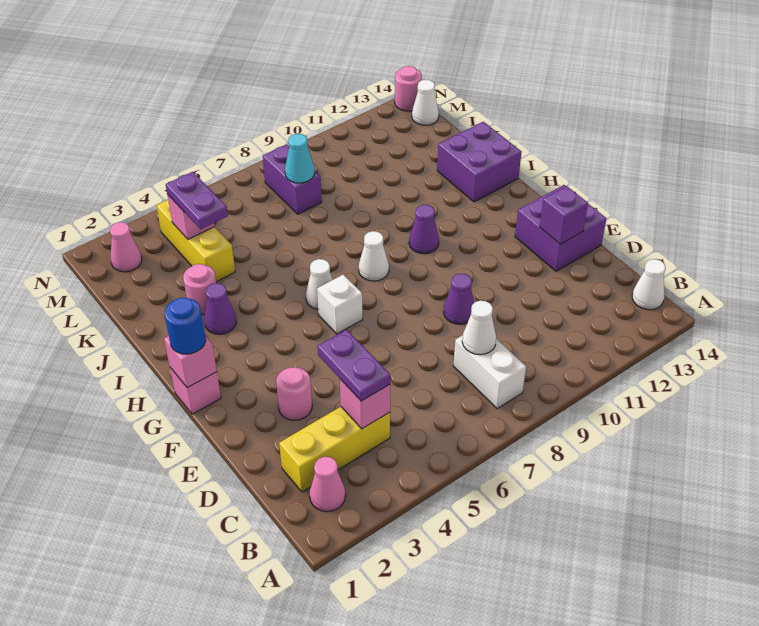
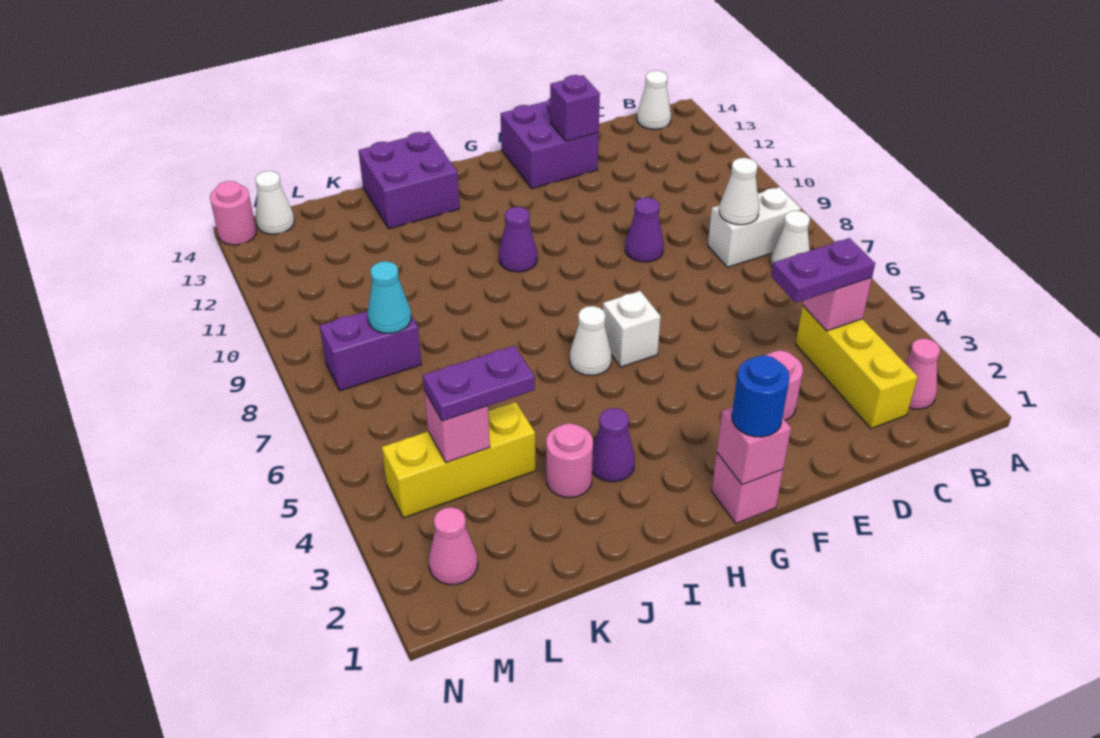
white 1x1 cone [359,231,389,281] -> white 1x1 cone moved to [770,211,810,267]

